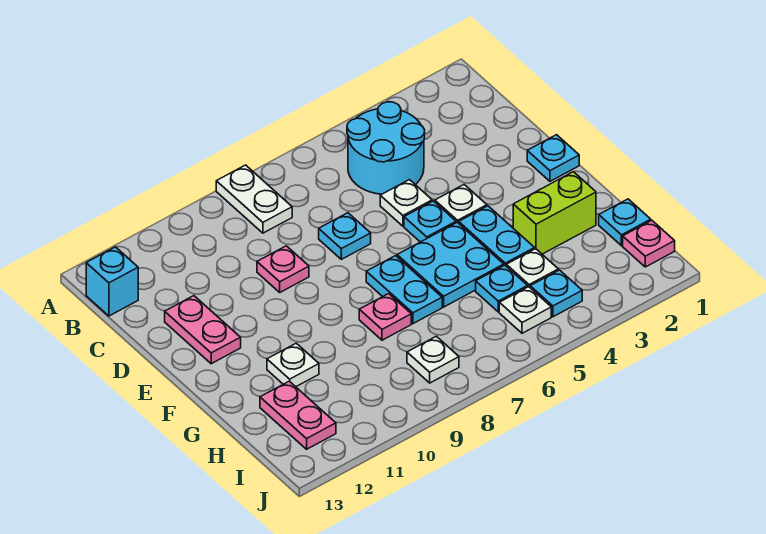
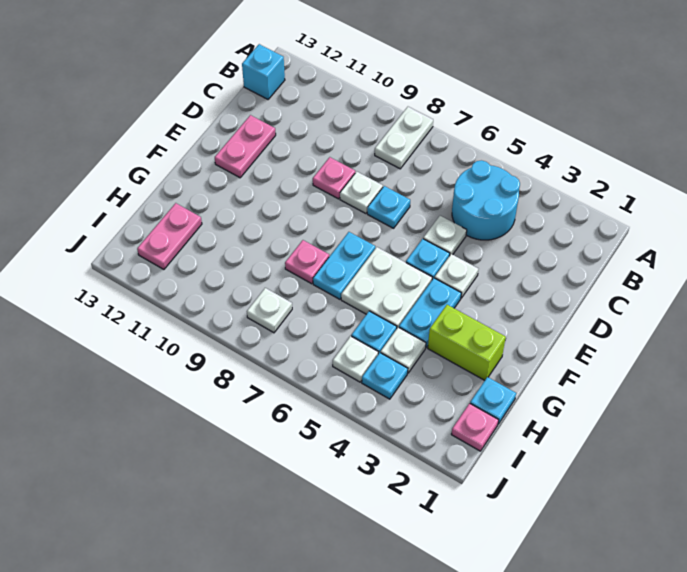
cyan 1x1 plate [527,135,579,181] -> none
cyan 2x2 plate [397,222,504,307] -> white 2x2 plate [341,247,432,328]
white 1x1 plate [267,343,319,387] -> white 1x1 plate moved to [340,172,383,214]

